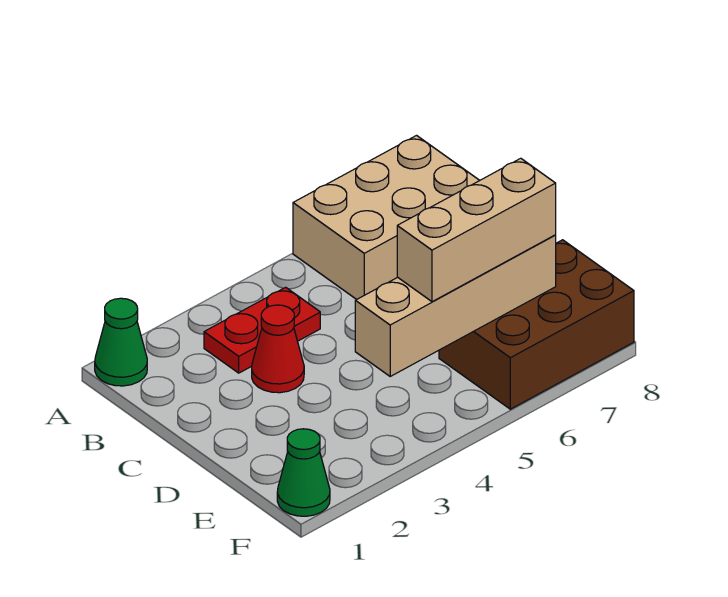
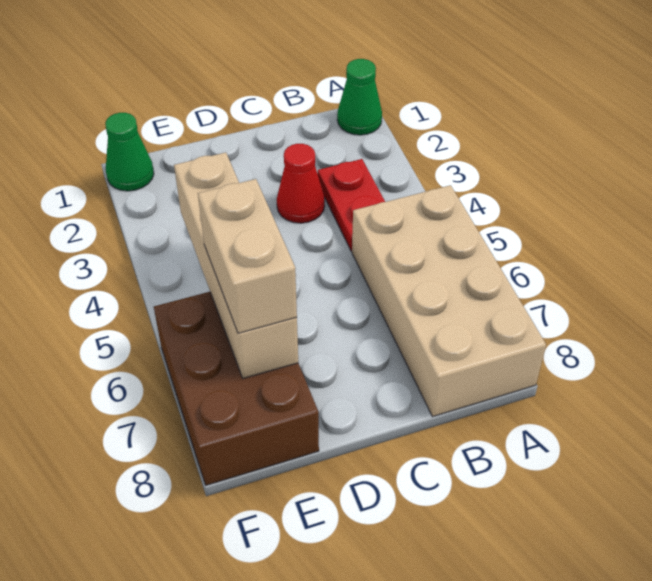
tan 2x3 brick [293,136,480,300] -> tan 2x4 brick [352,185,546,417]
tan 1x3 brick [397,158,556,302] -> tan 1x2 brick [198,179,297,333]

